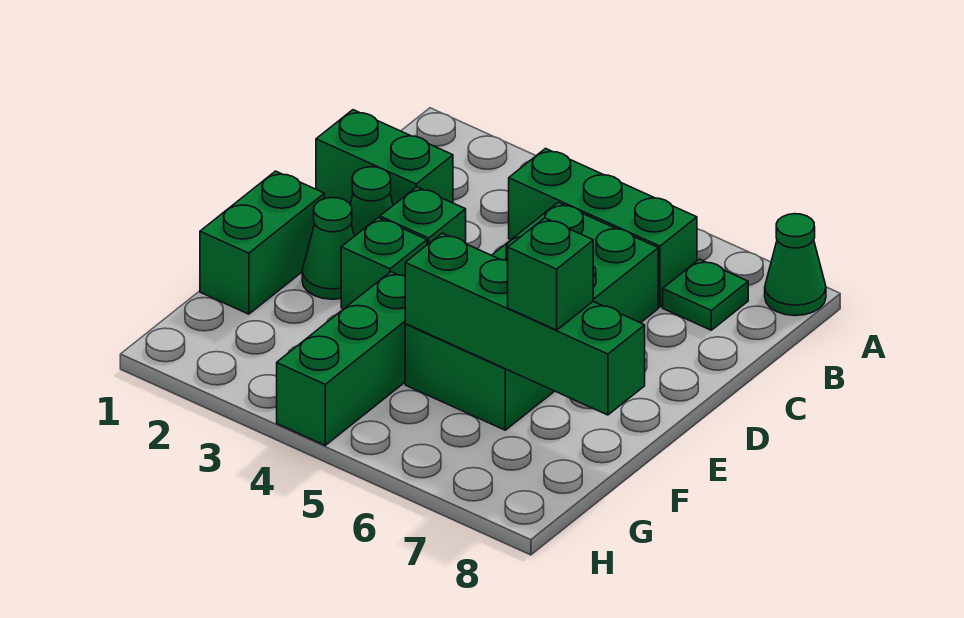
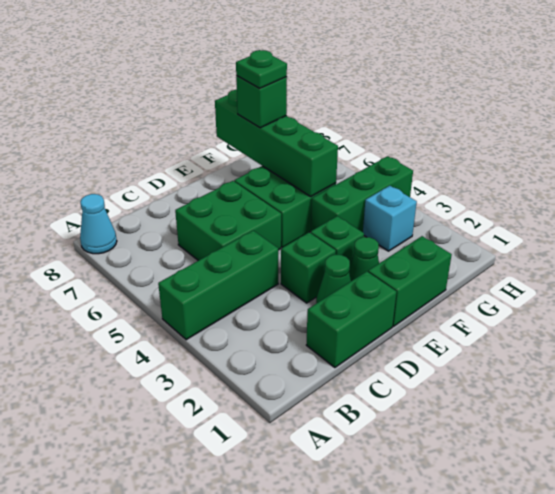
green 1x1 cone [765,214,826,316] -> cyan 1x1 cone [80,194,117,254]
green 1x3 brick [509,149,697,307] -> green 1x3 brick turned to [158,231,278,340]
green 1x1 plate [663,259,748,330] -> green 1x1 plate moved to [236,50,287,88]
green 1x2 brick [316,110,453,205] -> green 1x2 brick turned to [307,271,396,368]
none -> cyan 1x1 brick [363,186,417,251]

